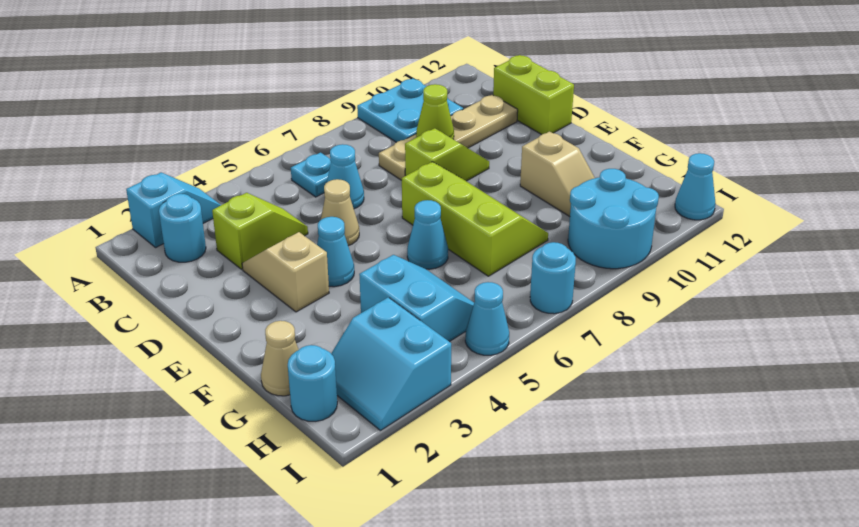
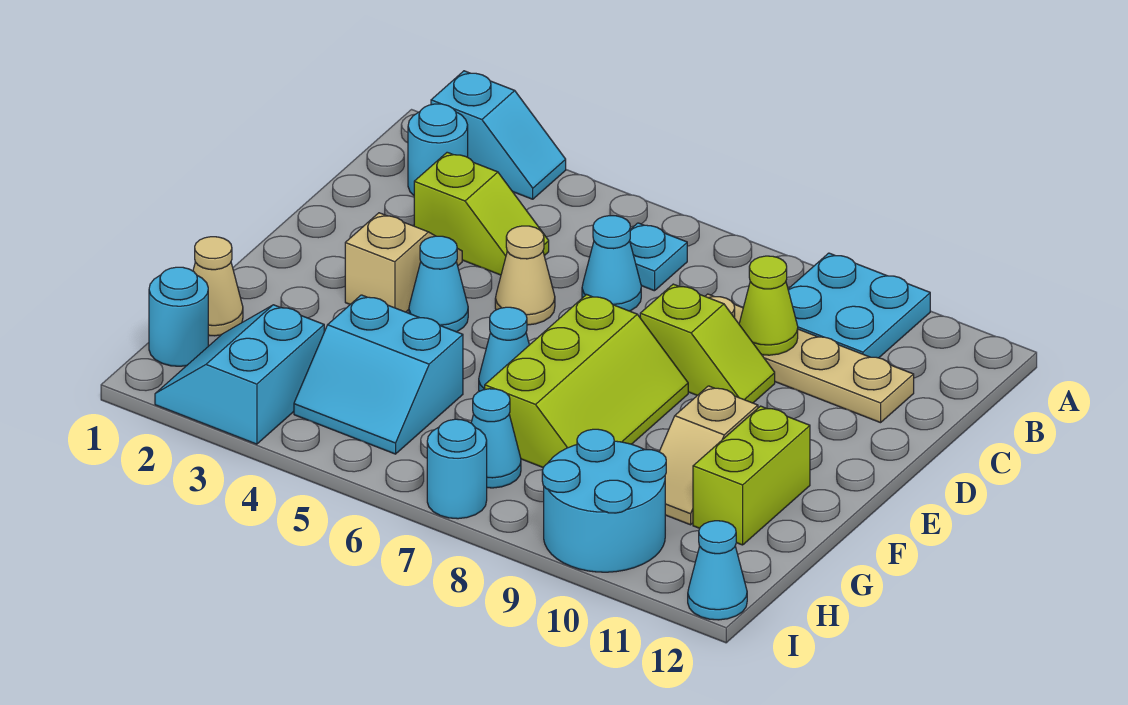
lime 1x2 brick [493,55,574,135] -> lime 1x2 brick moved to [693,406,810,545]
cyan 2x2 slope [359,255,474,342] -> cyan 2x2 slope turned to [294,295,463,454]
cyan 1x1 cone [465,282,509,355] -> cyan 1x1 cone moved to [471,389,521,488]

